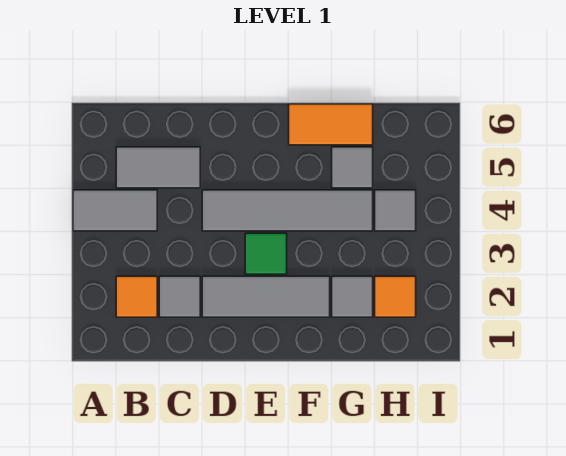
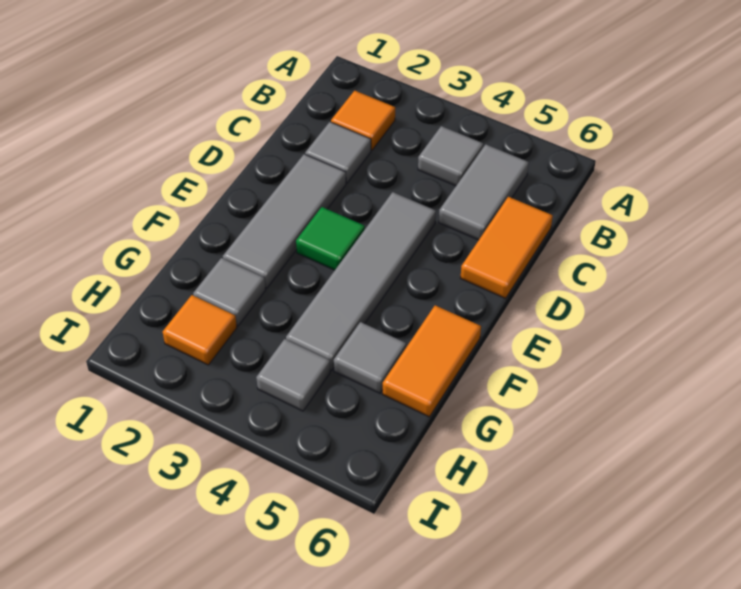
grey 1x2 tile [73,190,157,231] -> grey 1x1 tile [418,126,483,186]
none -> orange 1x2 tile [461,197,553,298]

